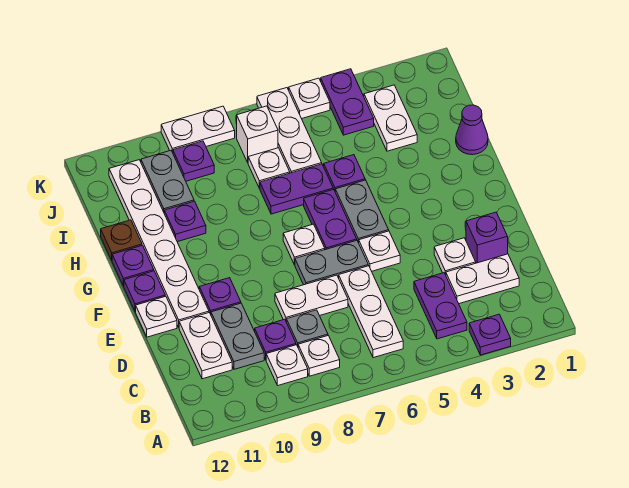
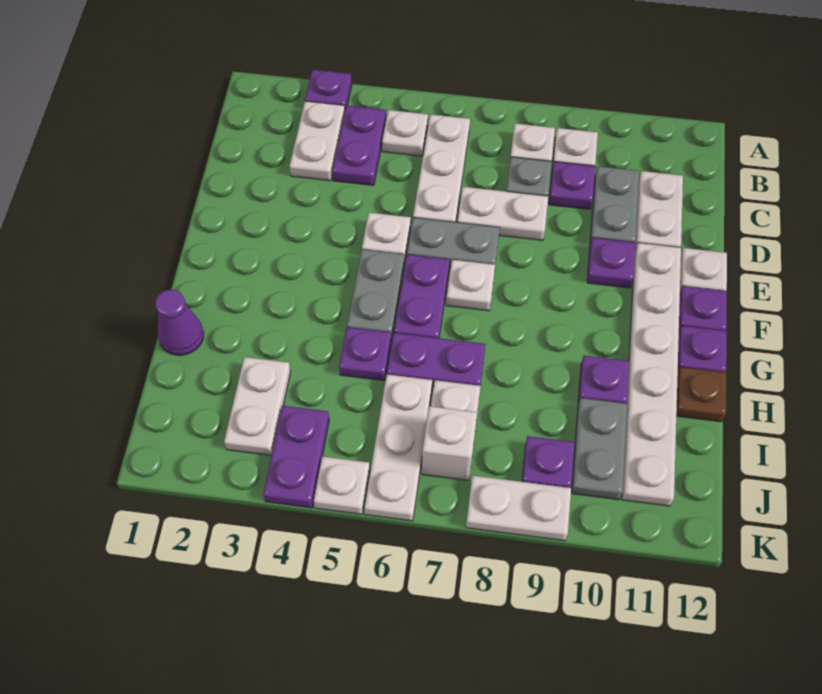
white 1x2 plate [446,254,519,304] -> white 1x2 plate turned to [289,101,345,181]
purple 1x1 brick [466,212,508,263] -> none
white 1x1 plate [434,238,476,275] -> white 1x1 plate moved to [382,110,428,156]

